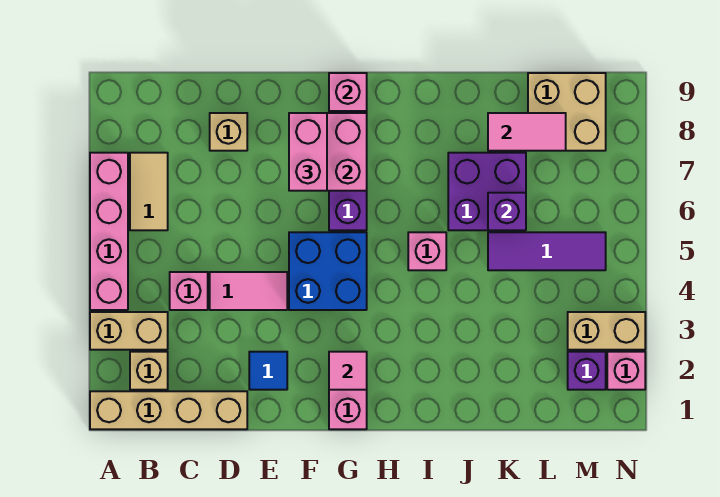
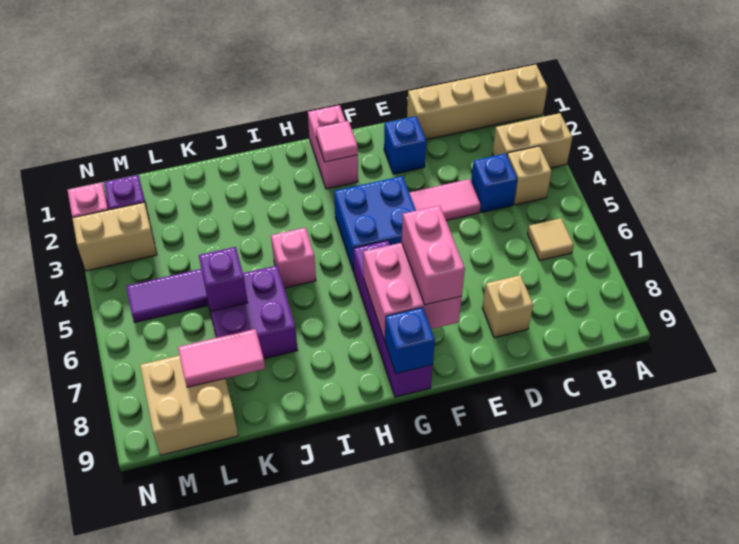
pink 1x4 brick [90,153,128,310] -> none
tan 1x1 brick [130,352,168,390] -> tan 1x1 brick moved to [507,146,552,205]
tan 1x2 tile [130,153,168,230] -> tan 1x1 tile [528,218,574,261]
pink 1x1 brick [170,272,208,310] -> blue 1x1 brick [471,153,517,213]
blue 1x1 tile [249,352,287,390] -> blue 1x1 brick [384,116,426,174]
pink 1x1 brick [329,73,367,111] -> blue 1x1 brick [385,307,435,374]

